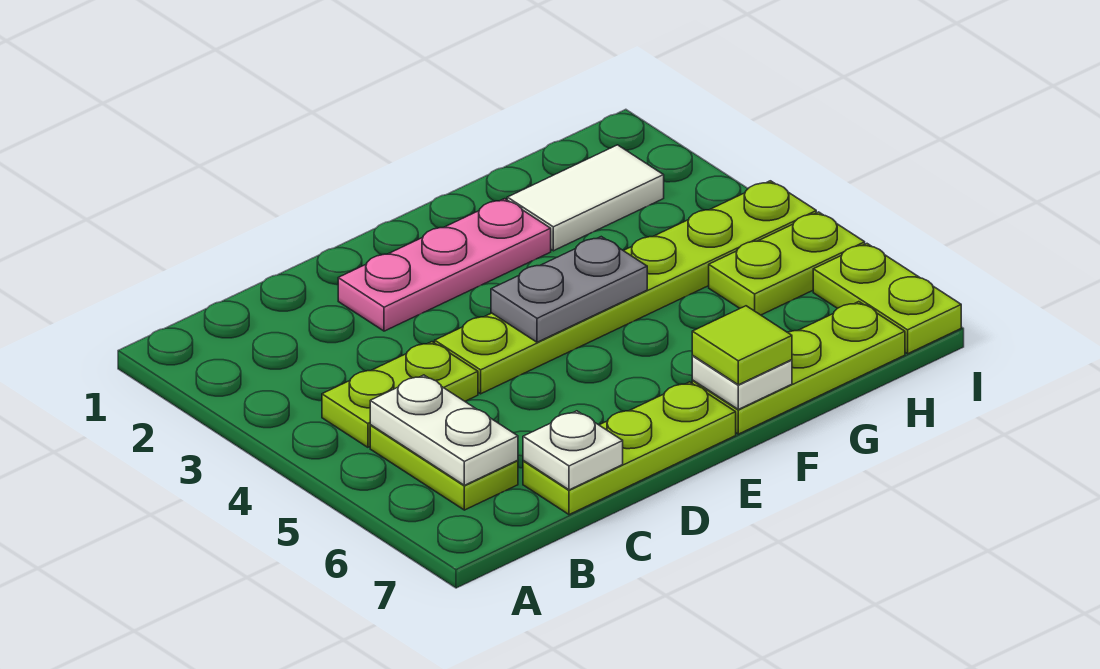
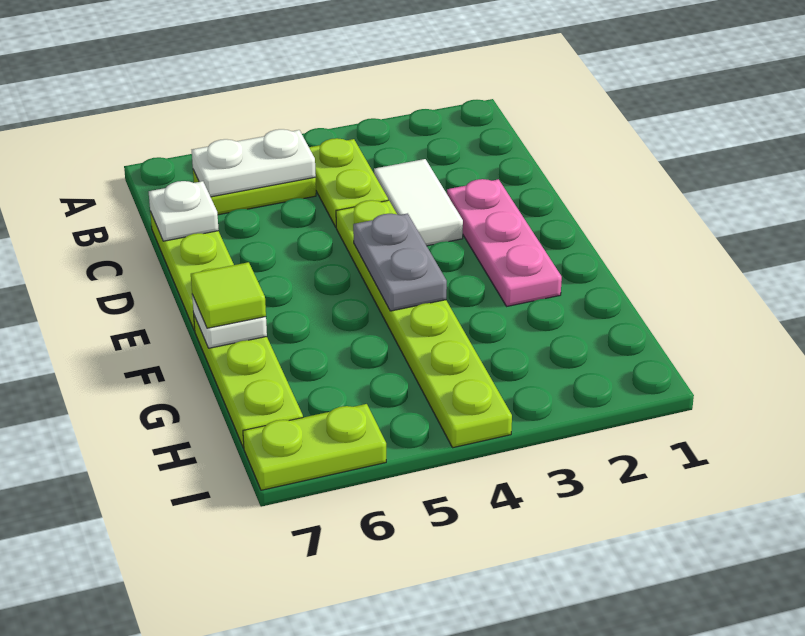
white 1x2 tile [507,145,664,251] -> white 1x2 tile moved to [374,159,463,246]
lime 1x2 plate [709,212,865,315] -> none

